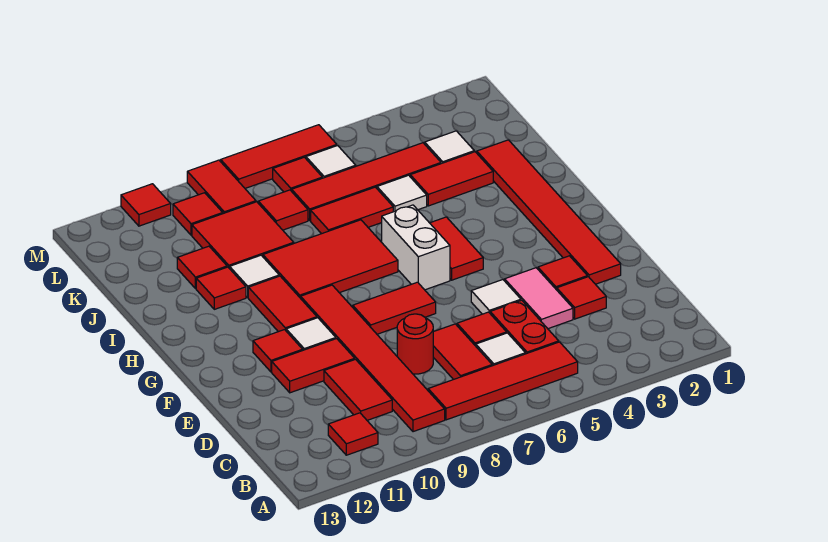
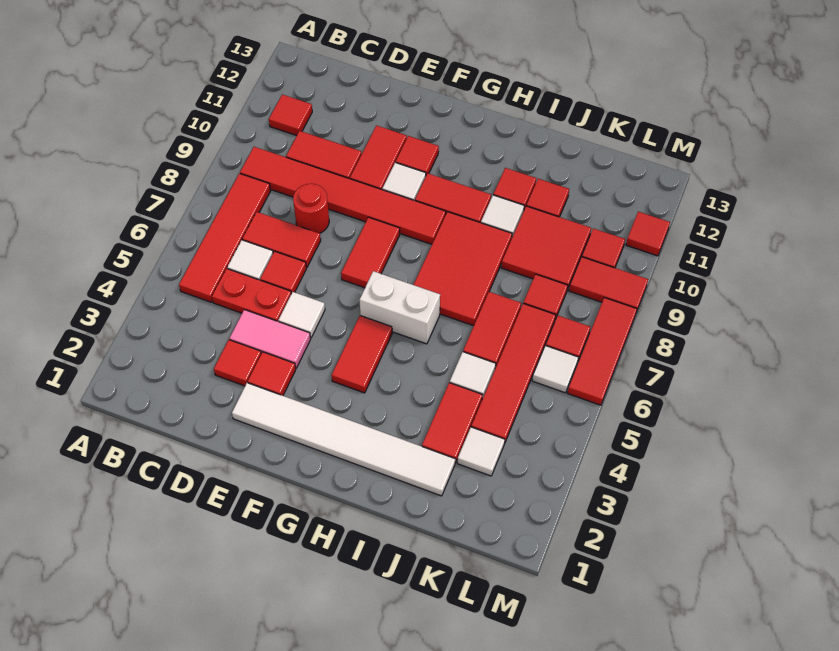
red 1x6 tile [477,140,621,284] -> white 1x6 tile [232,383,455,496]
red 1x2 tile [430,217,483,280] -> red 1x2 tile turned to [332,316,392,393]

